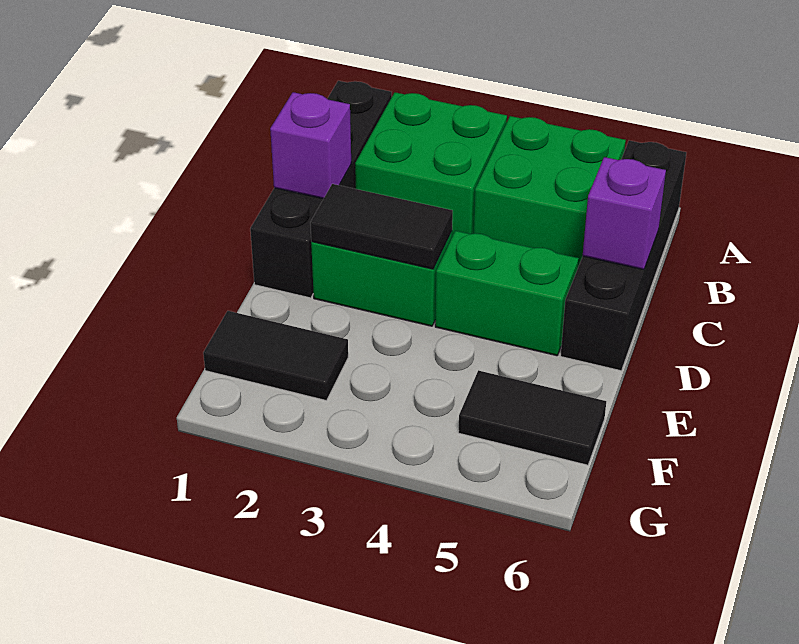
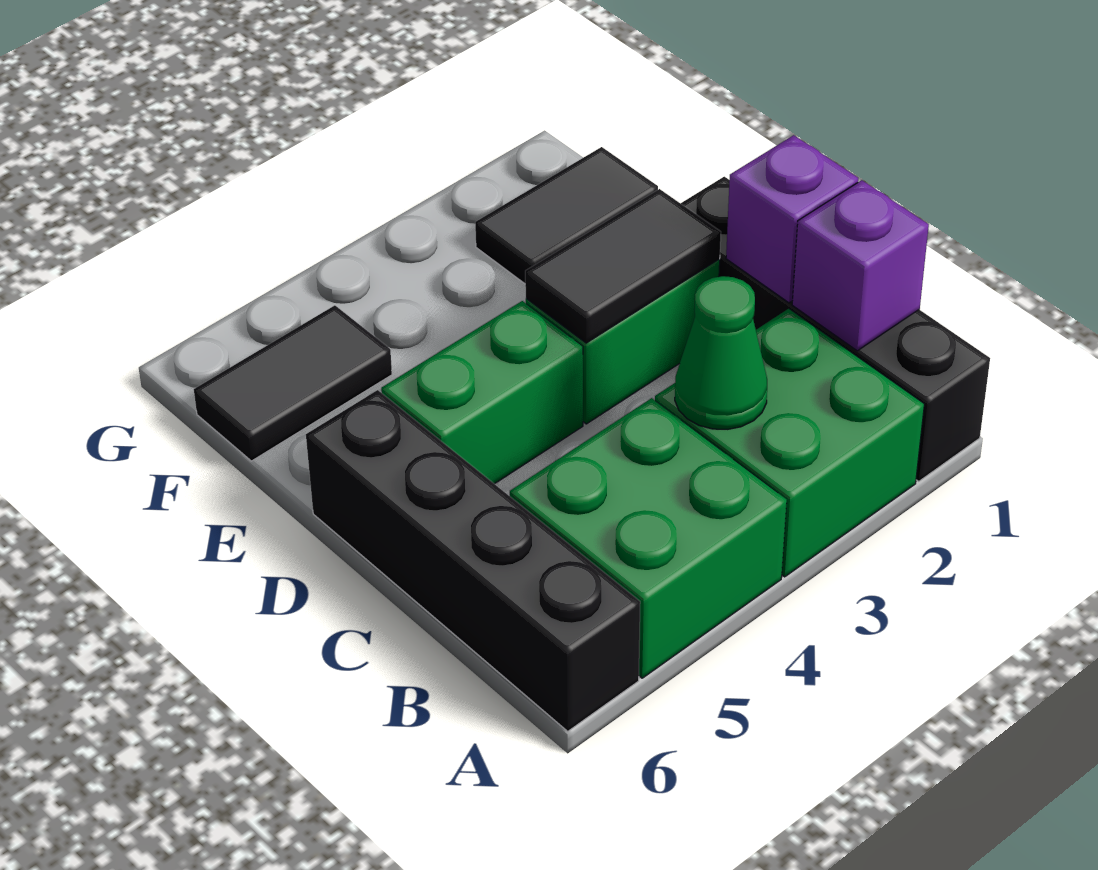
none -> green 1x1 cone [675,276,767,429]
purple 1x1 brick [583,157,666,270] -> purple 1x1 brick moved to [792,180,929,351]

